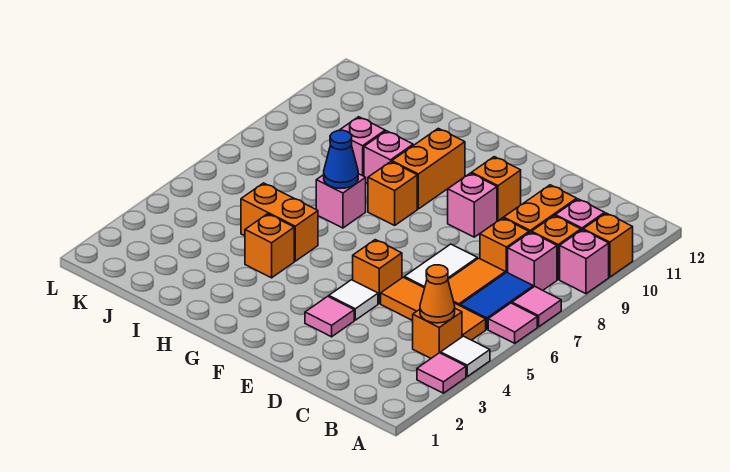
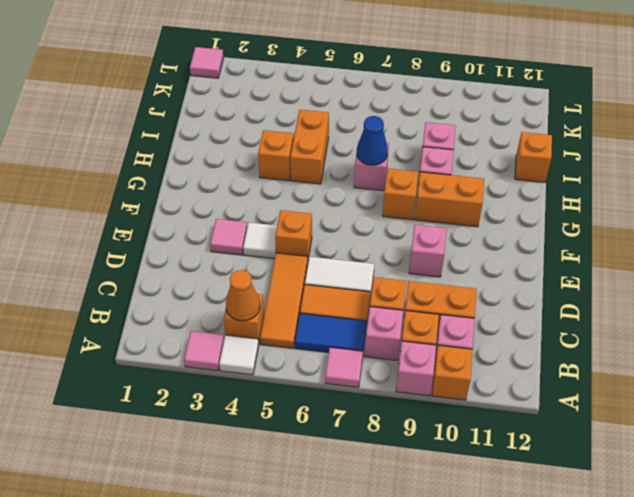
pink 1x1 tile [488,303,537,343] -> pink 1x1 tile moved to [190,47,224,78]
orange 1x1 brick [472,157,521,221] -> orange 1x1 brick moved to [515,132,552,182]

